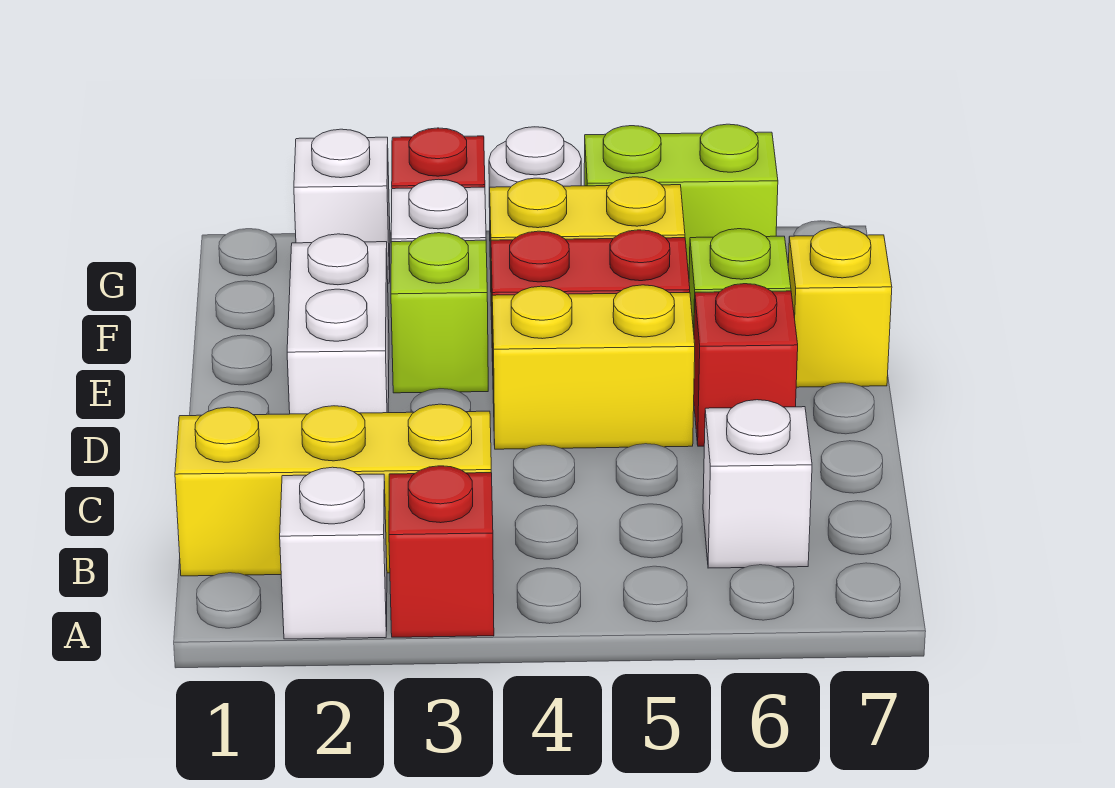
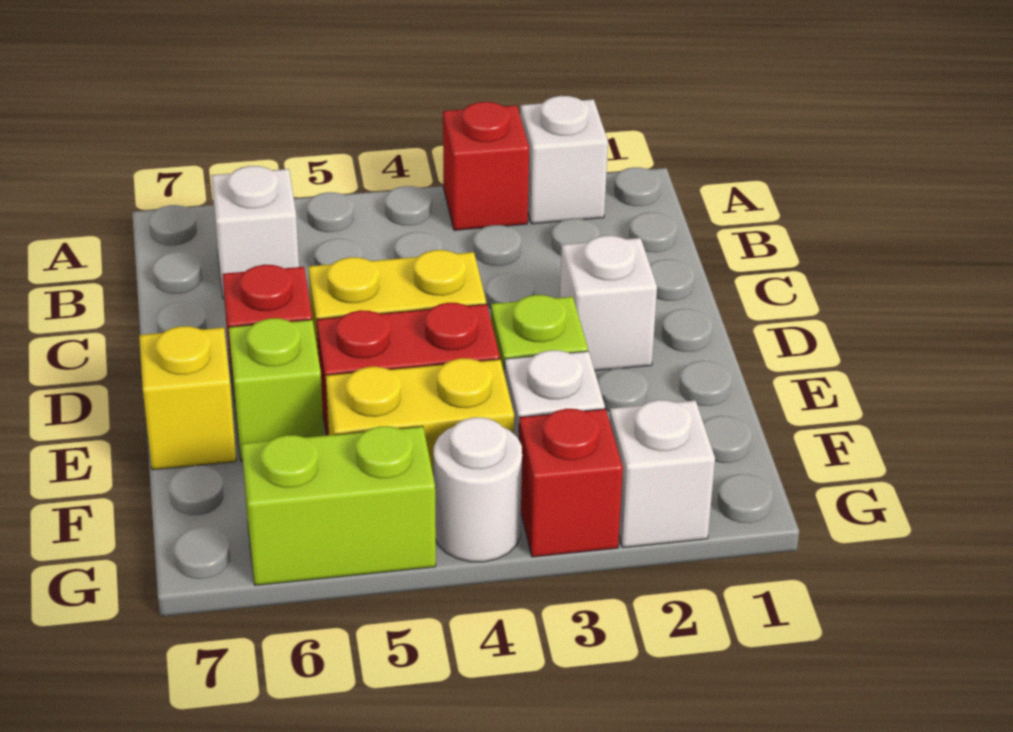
yellow 1x3 brick [175,404,491,576] -> none
white 1x2 brick [287,234,389,414] -> white 1x1 brick [560,236,657,371]

